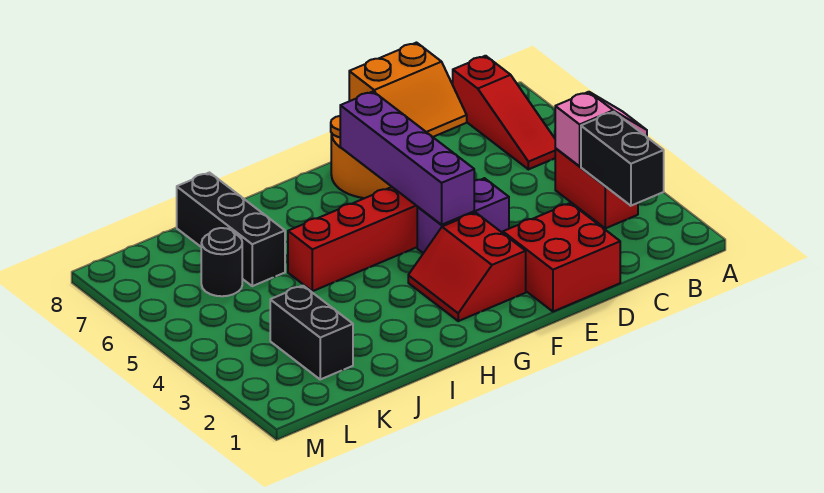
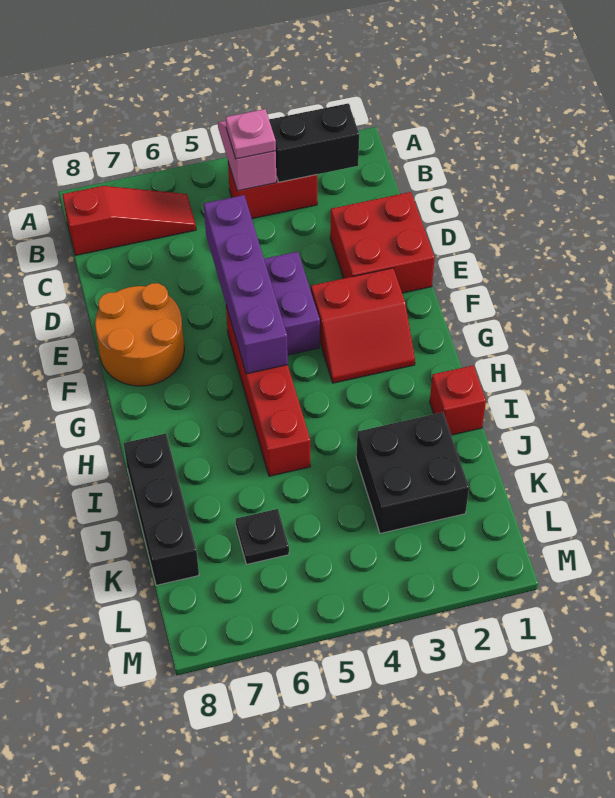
none -> pink 1x1 plate [226,109,276,159]
orange 2x2 slope [349,43,467,137] -> none
purple 1x4 brick [340,92,474,225] -> purple 1x4 brick turned to [204,195,288,374]
none -> red 1x1 brick [430,365,486,435]
black 1x3 brick [177,173,285,286] -> black 1x3 brick turned to [124,434,199,585]
black 1x2 brick [270,286,353,379] -> black 2x2 brick [356,412,469,533]
black 1x1 round brick [201,228,242,296] -> black 1x1 plate [236,509,289,564]

